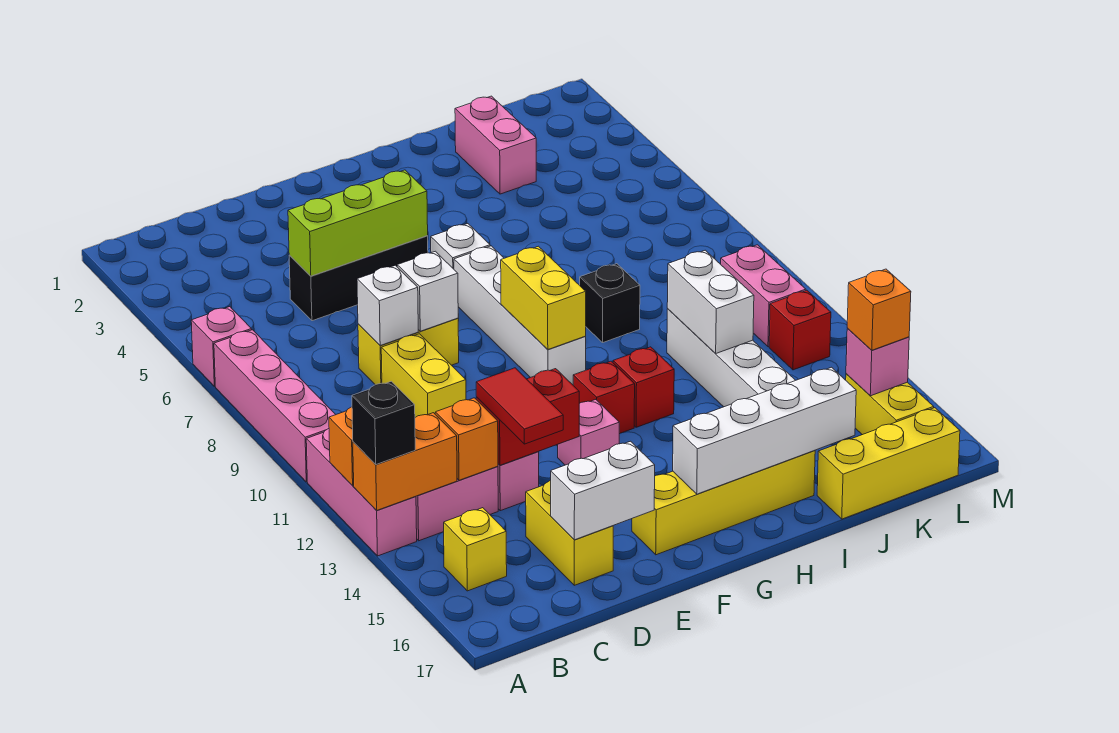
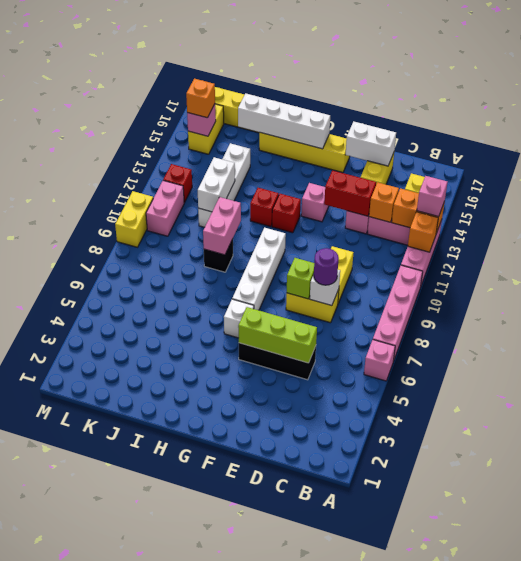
black 1x1 brick [352,381,415,464] -> pink 1x1 brick [417,176,447,217]
none -> purple 1x1 round brick [314,248,339,285]
red 1x2 tile [476,368,563,444] -> none
white 1x1 brick [397,251,458,331] -> lime 1x1 brick [287,258,314,299]
yellow 1x2 brick [501,246,586,349] -> yellow 1x2 brick moved to [115,191,153,247]
pink 1x2 brick [455,96,536,194] -> pink 1x2 brick moved to [203,197,241,255]

